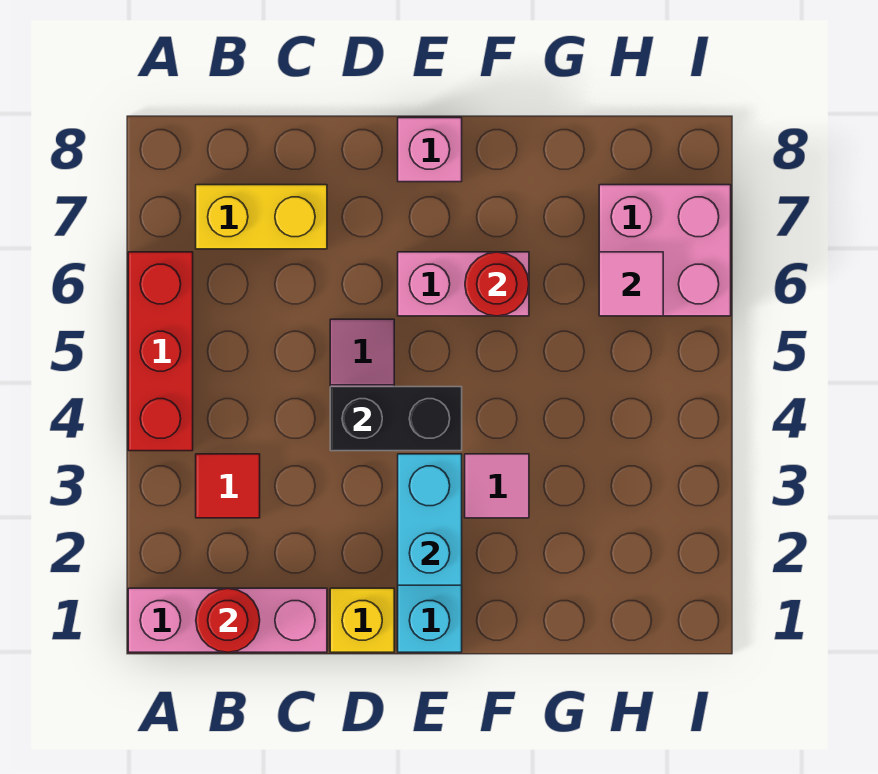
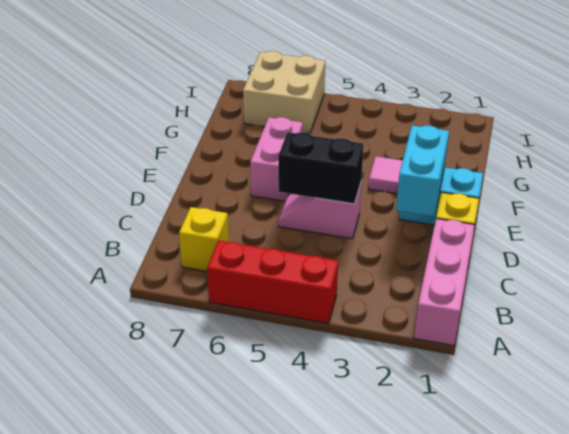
red 1x1 round brick [196,588,260,652] -> none
red 1x1 tile [196,454,260,518] -> none
yellow 1x2 brick [196,185,327,249] -> yellow 1x1 brick [179,207,229,271]
black 1x2 brick [330,387,462,451] -> black 1x2 brick turned to [278,132,364,204]
cyan 1x2 brick [398,454,462,585] -> cyan 1x2 brick turned to [396,125,449,216]
pink 1x1 brick [398,118,462,182] -> none
red 1x1 round brick [465,252,529,316] -> none
pink 2x2 brick [599,185,731,316] -> tan 2x2 brick [243,51,325,133]
pink 1x1 tile [599,252,663,316] -> none

